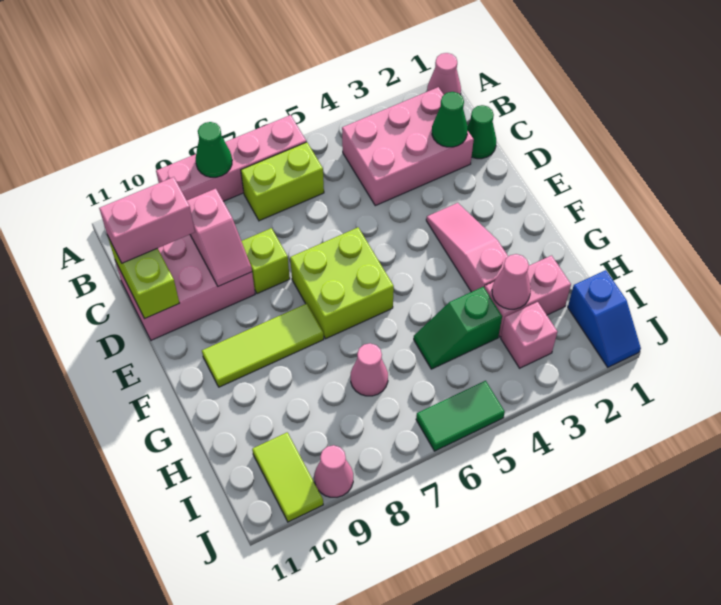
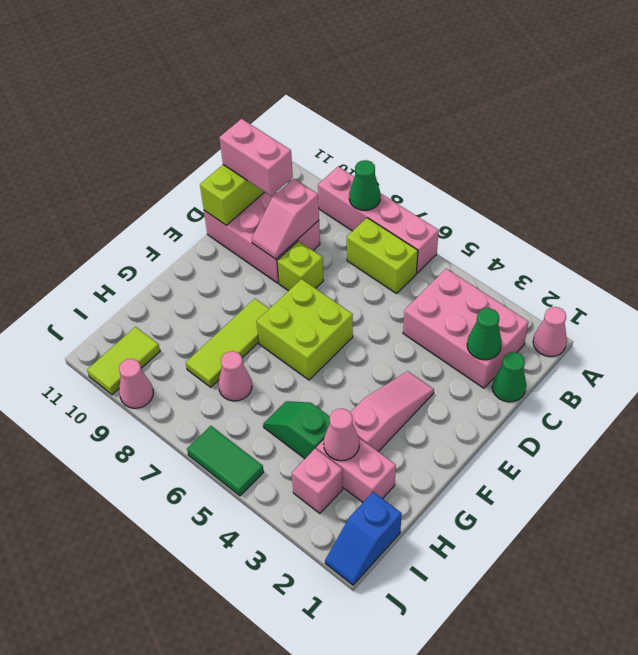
lime 1x3 tile [202,304,324,387] -> lime 1x3 tile turned to [186,299,269,387]

